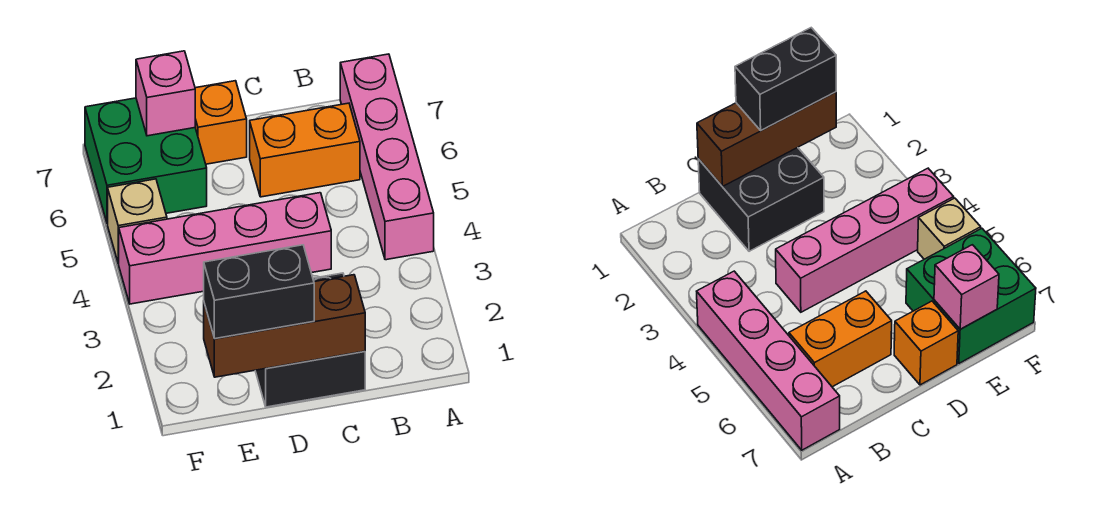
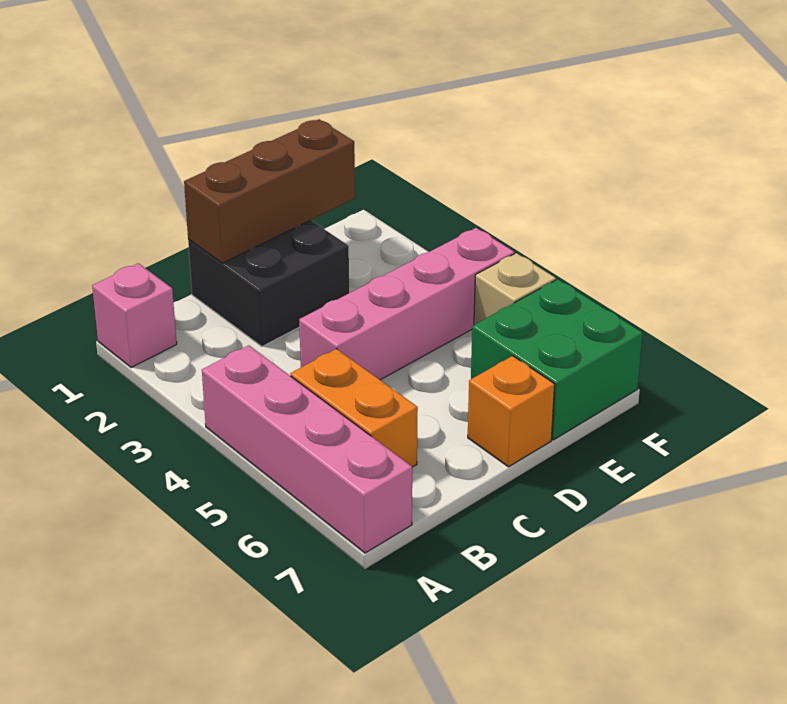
orange 1x2 brick [250,103,360,197] -> orange 1x2 brick turned to [290,349,418,467]
black 1x2 brick [204,245,314,339] -> none
pink 1x1 brick [136,51,195,136] -> pink 1x1 brick moved to [92,263,177,368]

